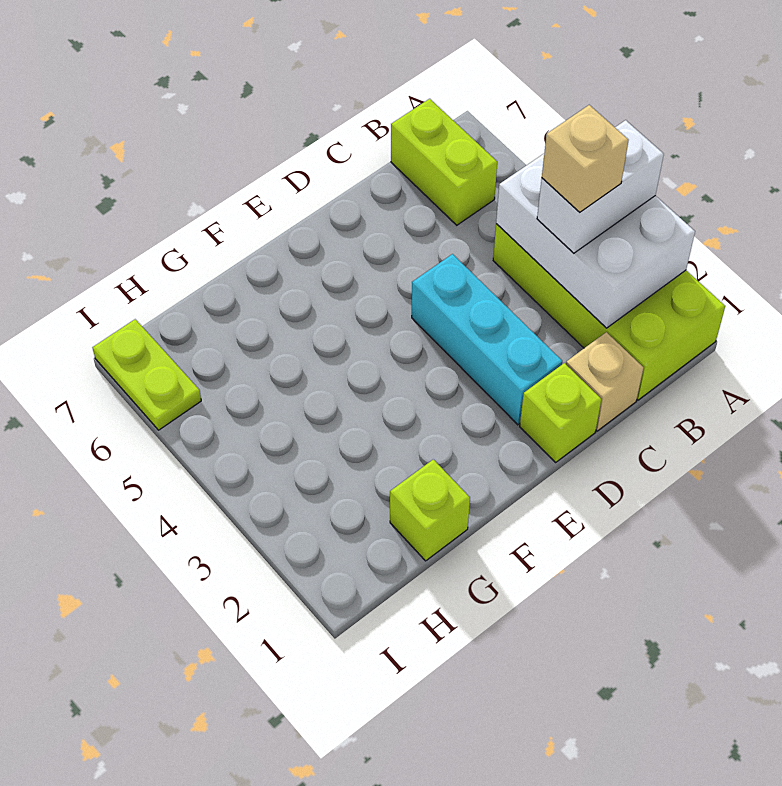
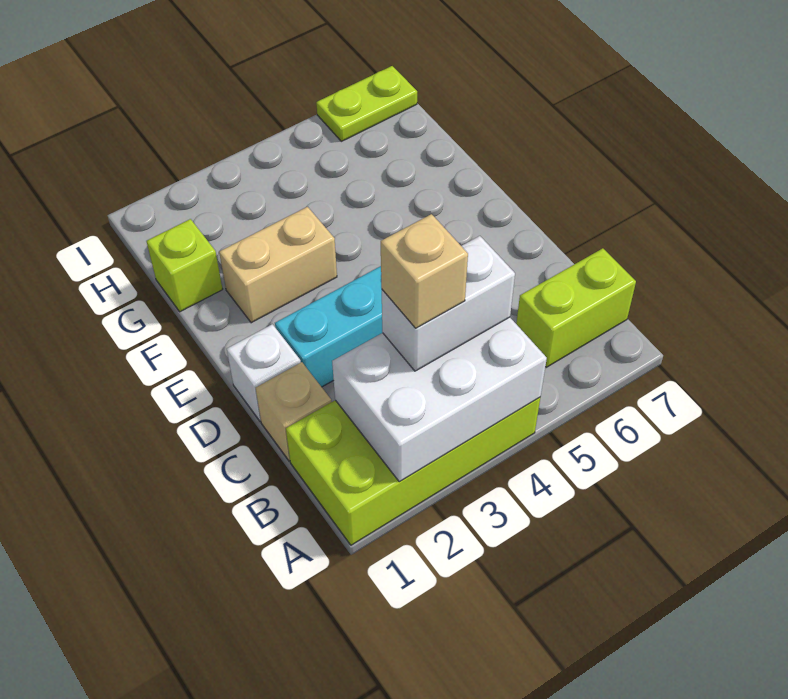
white 1x2 brick [537,120,664,253] -> white 1x2 brick turned to [382,236,515,371]
lime 1x1 brick [520,363,601,462] -> white 1x1 brick [227,324,301,422]
none -> tan 1x2 brick [219,207,337,323]

